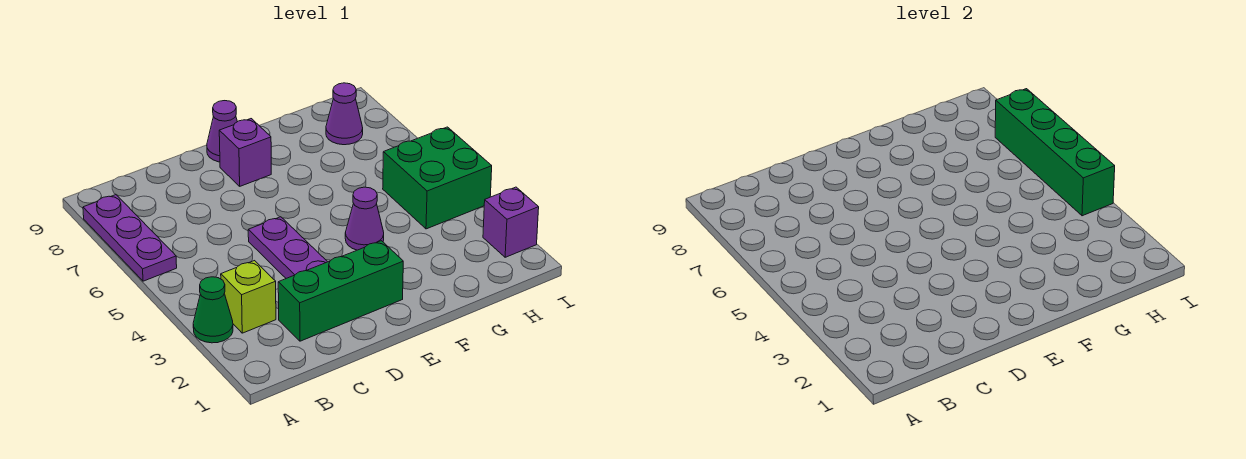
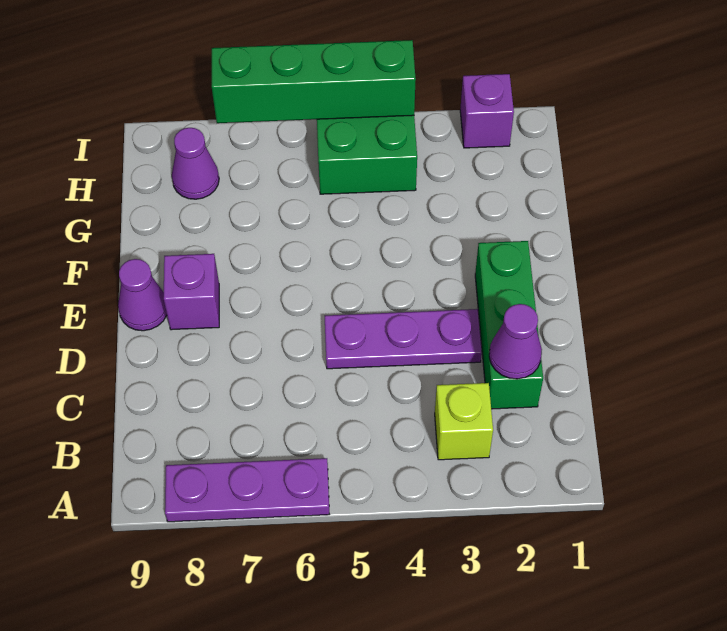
green 1x1 cone [193,277,233,343] -> none
purple 1x1 cone [345,187,384,250] -> purple 1x1 cone moved to [489,304,542,379]

